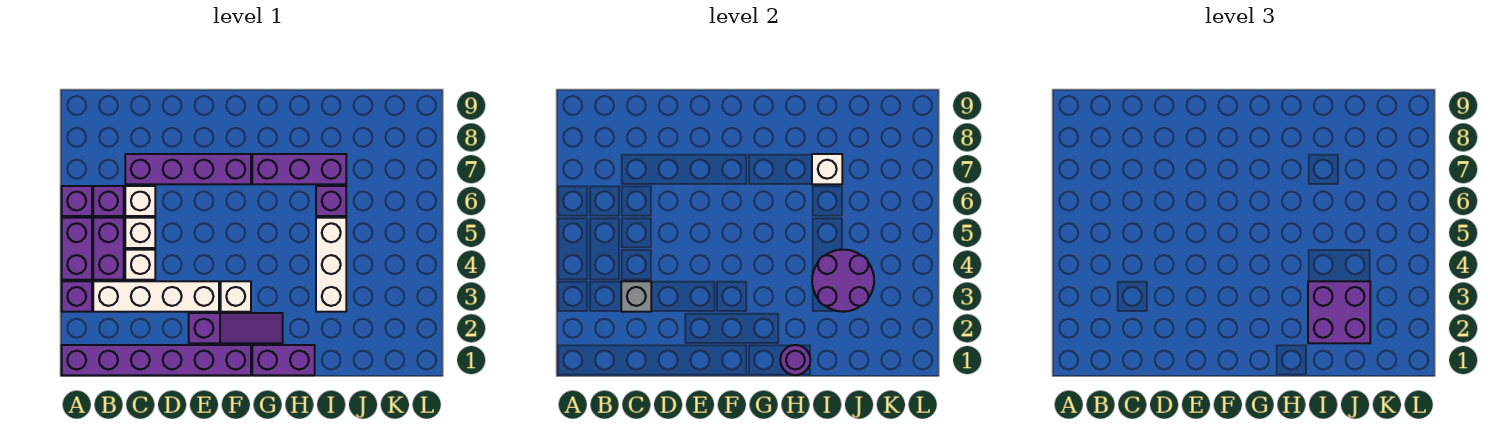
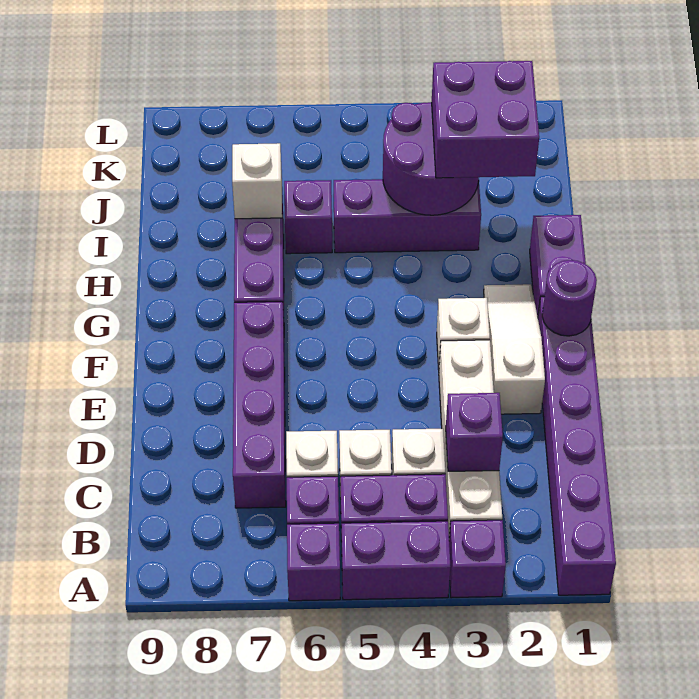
grey 1x1 brick [621,281,651,312] -> purple 1x1 brick [446,393,503,471]
purple 1x3 slope [189,313,283,343] -> white 1x3 slope [484,284,545,414]
purple 1x1 round brick [780,345,810,375] -> purple 1x1 round brick moved to [542,260,597,336]
white 1x3 brick [316,218,346,312] -> purple 1x3 brick [334,179,481,253]

